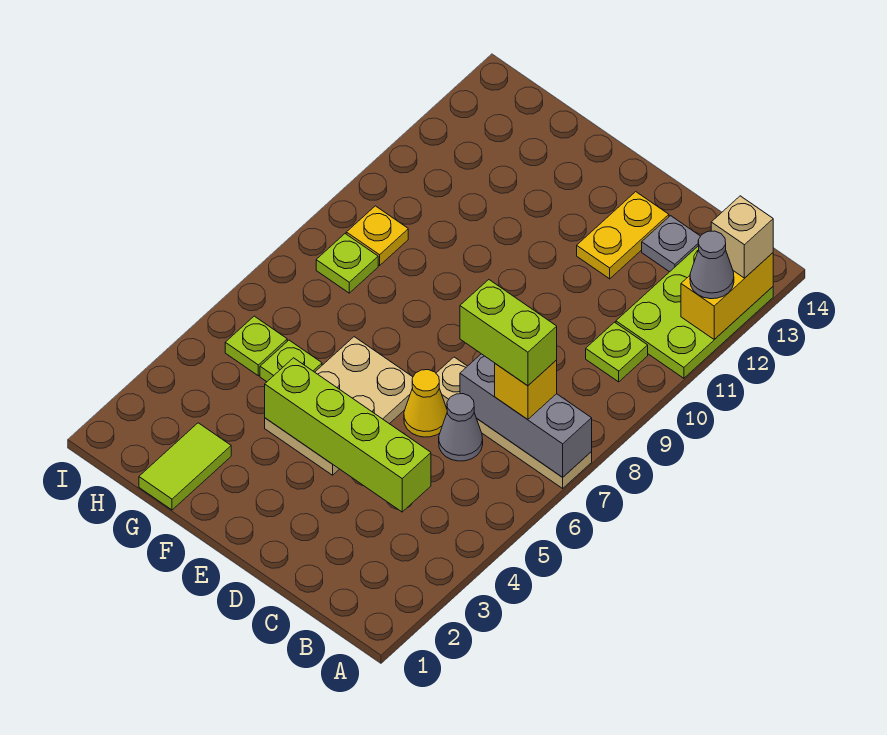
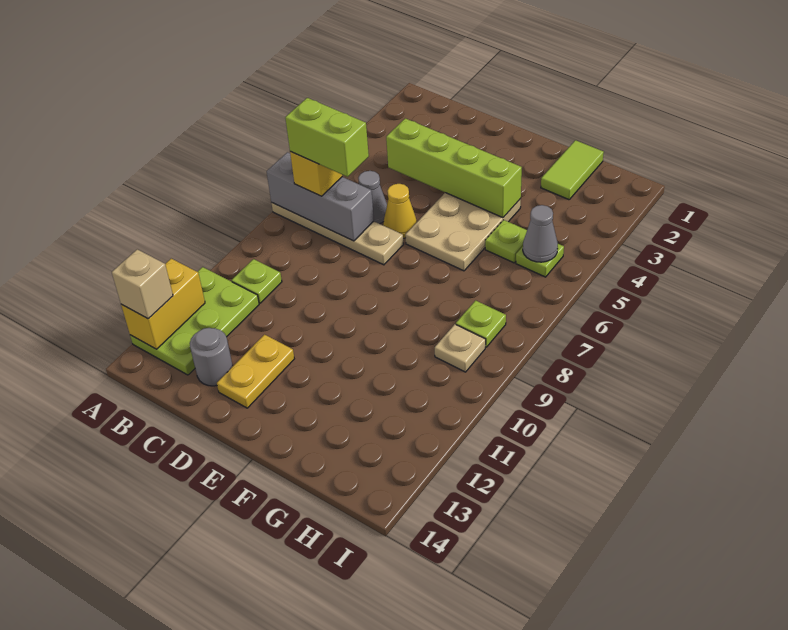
grey 1x1 cone [690,231,734,299] -> grey 1x1 cone moved to [523,205,558,262]
grey 1x1 plate [642,216,700,272] -> grey 1x1 round brick [190,328,233,386]
yellow 1x1 plate [346,206,408,265] -> tan 1x1 plate [435,324,486,372]

